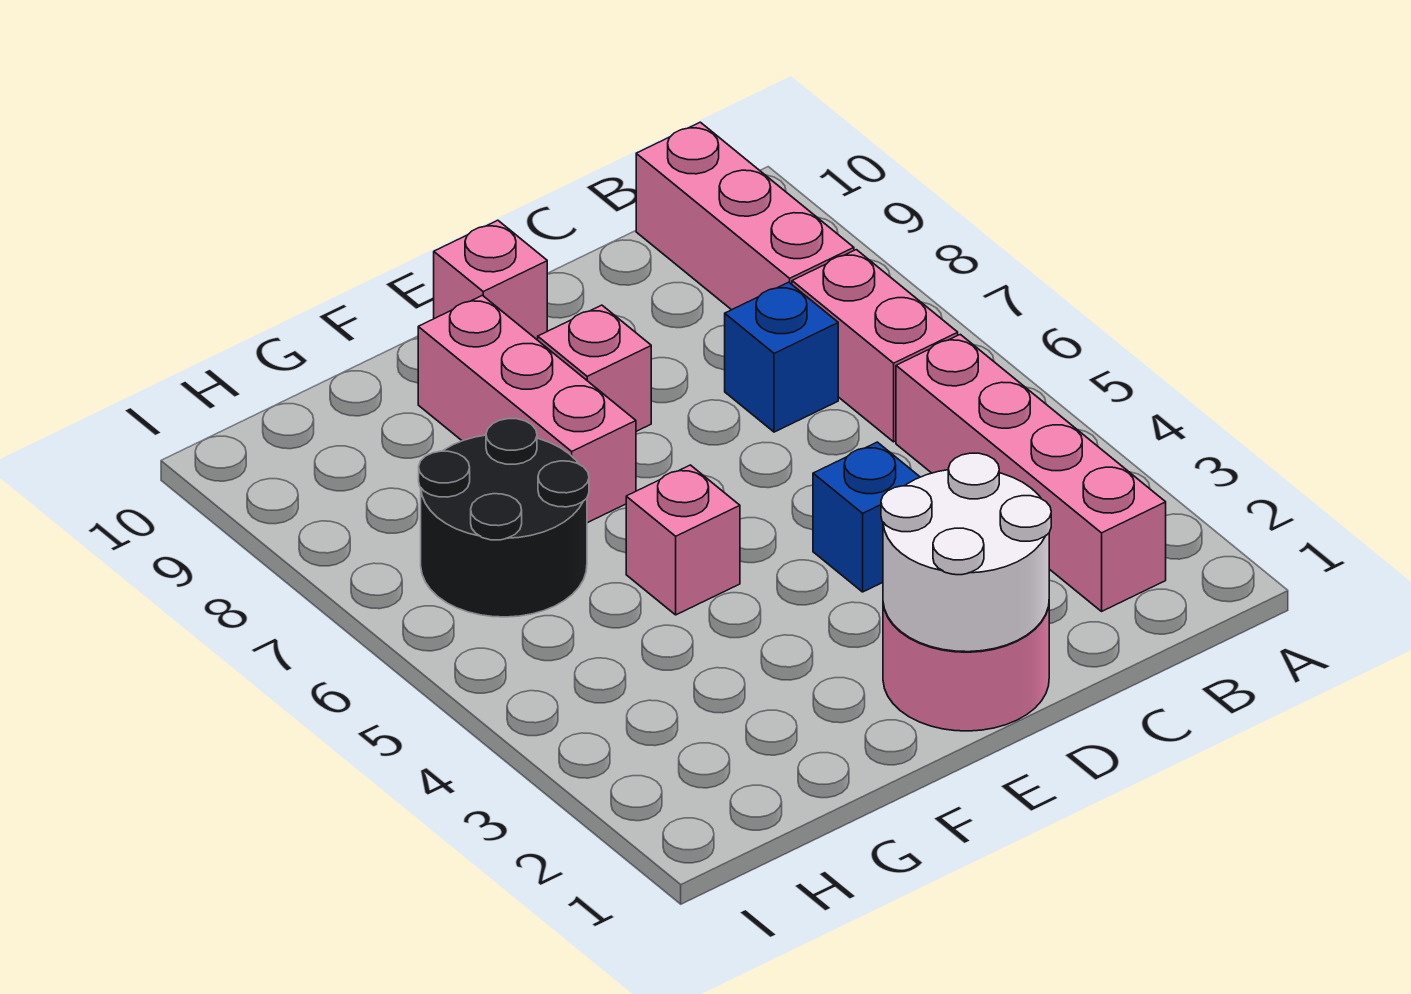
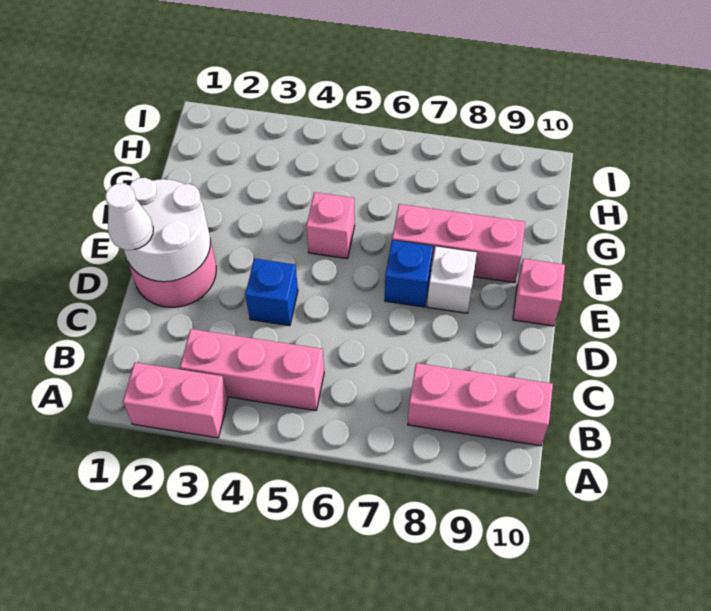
pink 1x4 brick [896,334,1166,611] -> pink 1x3 brick [180,329,324,411]
pink 1x2 brick [792,250,958,442] -> pink 1x2 brick moved to [123,363,228,438]
blue 1x1 brick [725,282,838,432] -> blue 1x1 brick moved to [385,240,433,307]
none -> white 1x1 cone [106,183,153,250]
pink 1x1 brick [538,305,651,431] -> white 1x1 brick [427,246,477,313]
black 2x2 round brick [419,419,589,617] -> none

